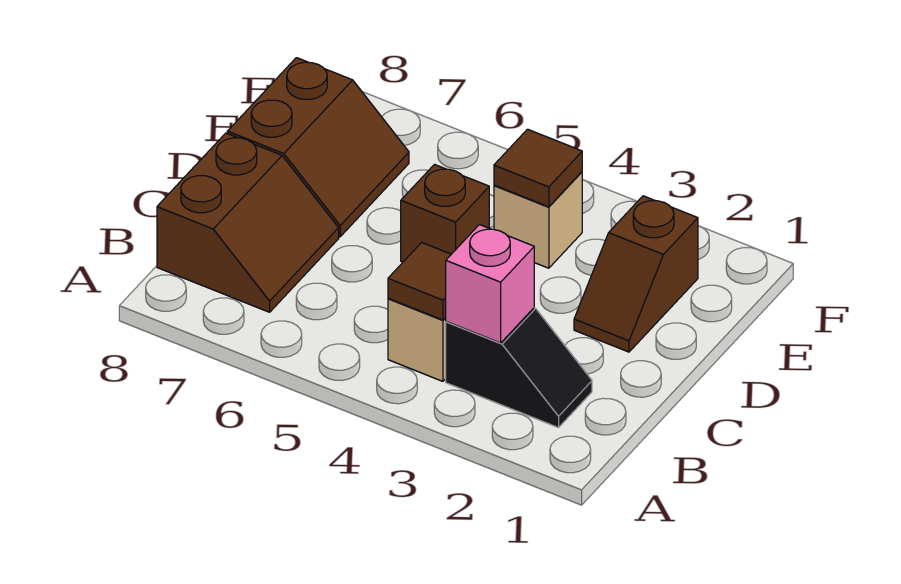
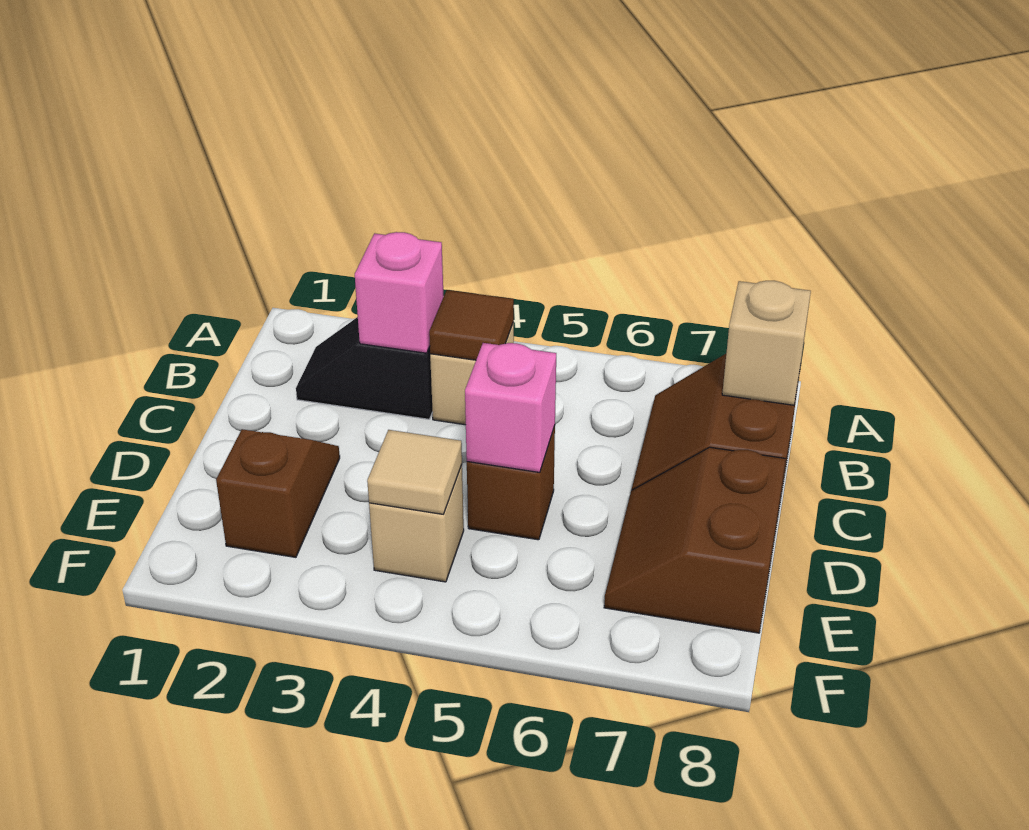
none -> tan 1x1 brick [722,281,811,405]
none -> pink 1x1 brick [465,343,556,472]
brown 1x1 tile [494,129,582,207] -> tan 1x1 tile [367,430,462,514]

